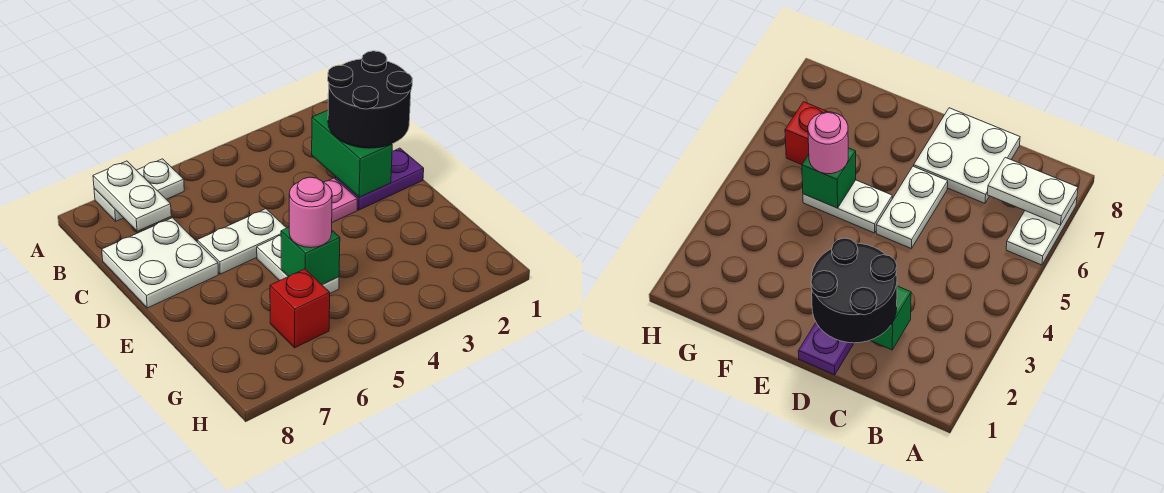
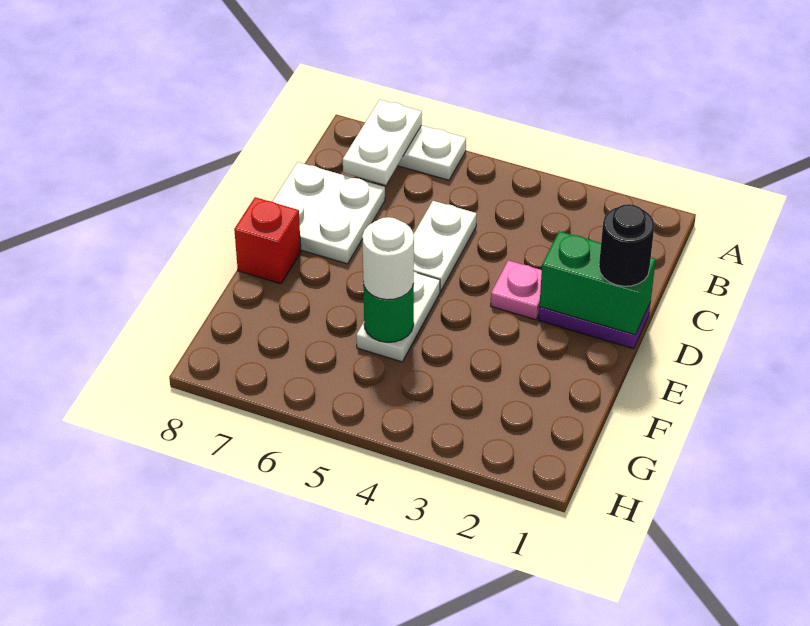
black 2x2 round brick [328,51,412,148] -> black 1x1 round brick [599,204,654,286]
green 1x2 brick [312,110,392,197] -> green 1x2 brick turned to [539,231,656,335]
white 1x2 plate [197,209,286,274] -> white 1x2 plate turned to [413,201,477,291]
green 1x1 brick [281,227,340,285] -> green 1x1 round brick [363,282,414,342]
pink 1x1 round brick [289,177,332,248] -> white 1x1 round brick [362,217,414,300]
red 1x1 brick [270,269,330,348] -> red 1x1 brick moved to [234,197,301,284]

